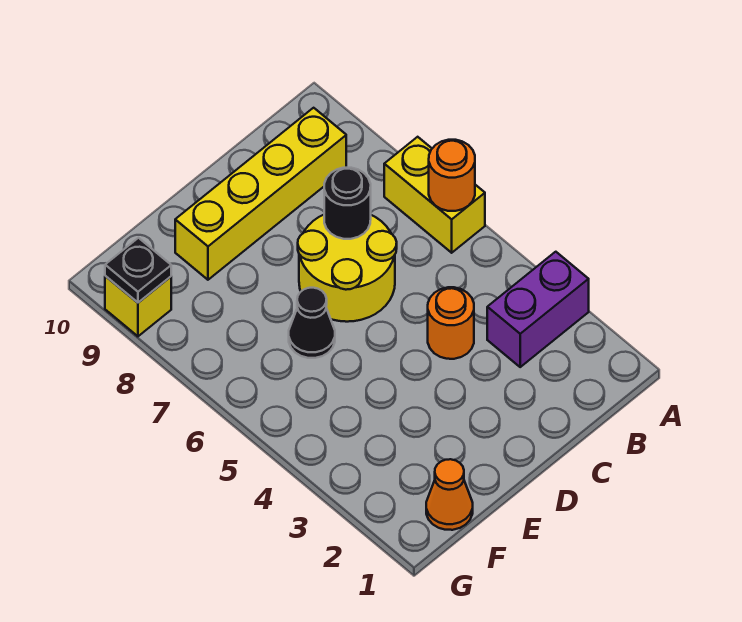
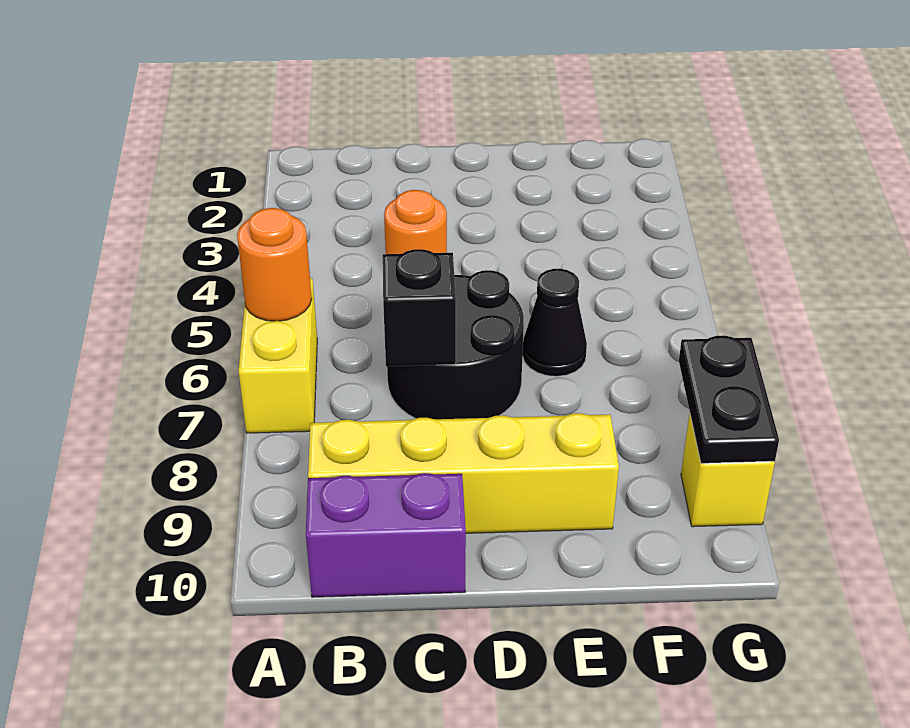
purple 1x2 brick [487,252,589,367] -> purple 1x2 brick moved to [306,473,466,597]
yellow 2x2 round brick [298,215,397,322] -> black 2x2 round brick [387,270,524,419]
black 1x1 round brick [324,168,371,239] -> black 1x1 brick [383,249,456,366]
orange 1x1 cone [426,459,473,530] -> none
black 1x1 plate [105,238,171,303] -> black 1x2 plate [679,335,779,463]

